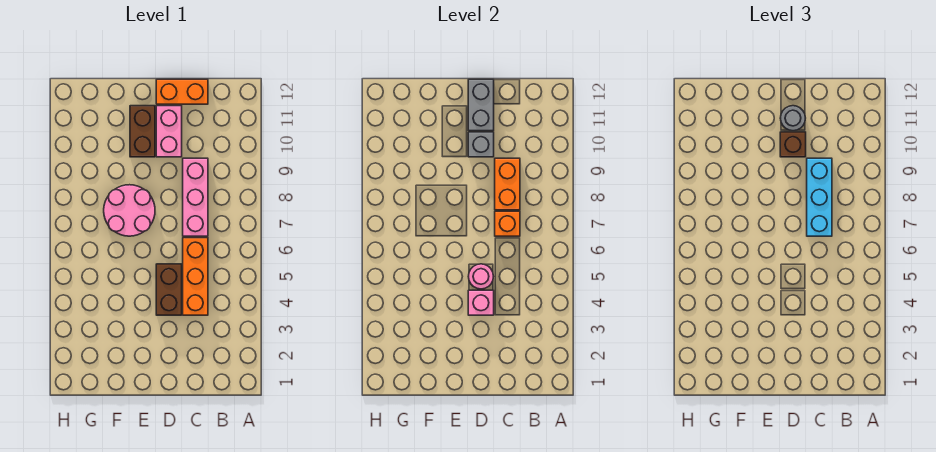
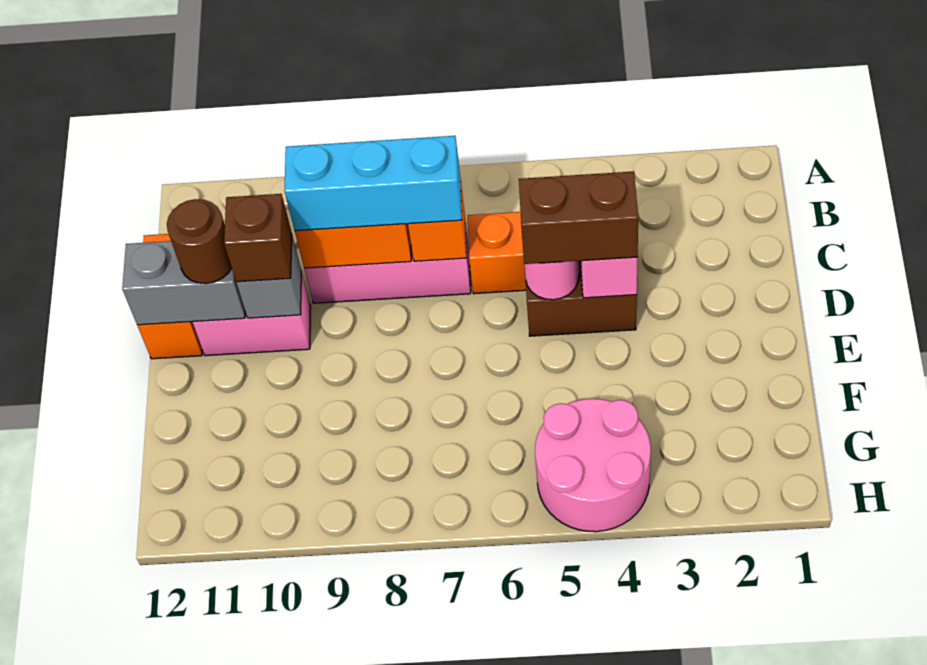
grey 1x1 round brick [780,106,805,131] -> brown 1x1 round brick [167,199,232,284]
pink 2x2 round brick [104,185,155,236] -> pink 2x2 round brick moved to [535,399,651,532]
brown 1x2 brick [130,106,155,157] -> brown 1x2 brick moved to [519,171,638,264]

